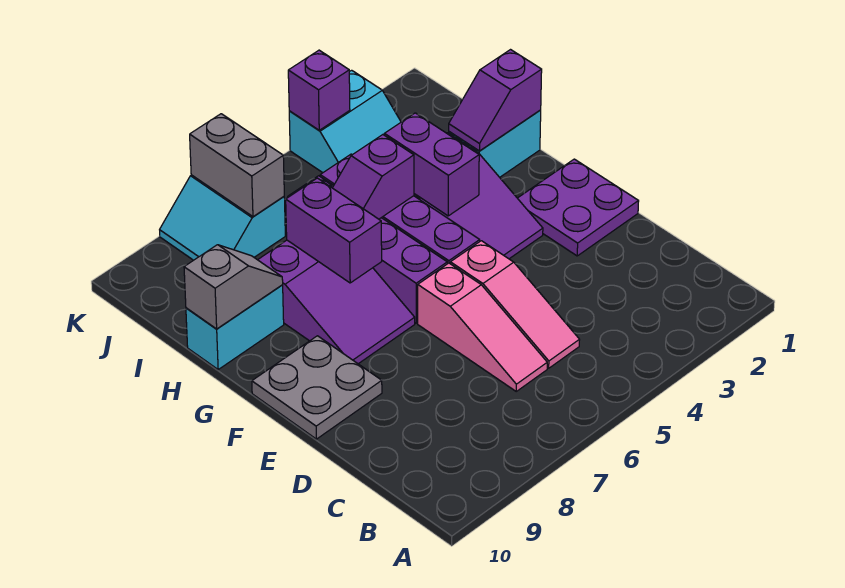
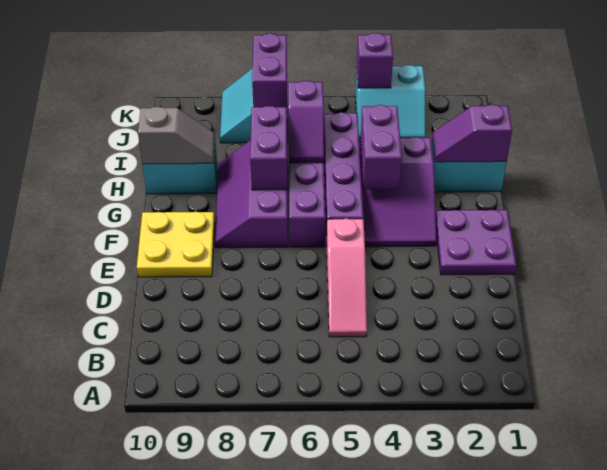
pink 1x3 slope [418,263,547,391] -> none
grey 2x2 plate [252,336,382,439] -> yellow 2x2 plate [137,212,215,277]
purple 2x3 slope [258,240,415,364] -> purple 2x3 slope turned to [215,140,288,248]
purple 1x2 slope [333,135,414,219] -> purple 1x2 slope turned to [288,81,324,163]
grey 1x2 brick [190,114,284,217] -> purple 1x2 brick [252,34,287,107]

